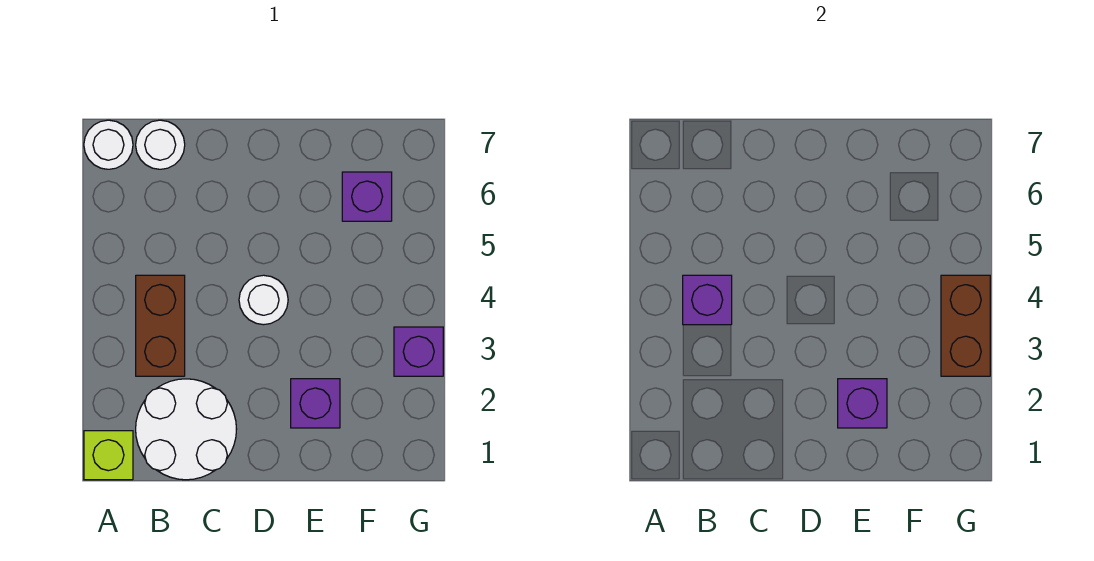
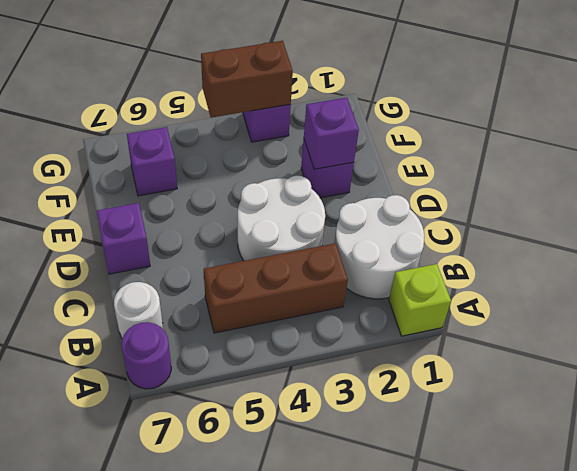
white 1x1 round brick [84,120,133,169] -> purple 1x1 round brick [122,322,171,389]
brown 1x2 brick [136,275,185,376] -> brown 1x3 brick [204,243,348,333]
purple 1x1 brick [683,275,732,325] -> purple 1x1 brick moved to [97,203,150,274]
white 1x1 round brick [239,275,288,325] -> white 2x2 round brick [238,176,325,261]

